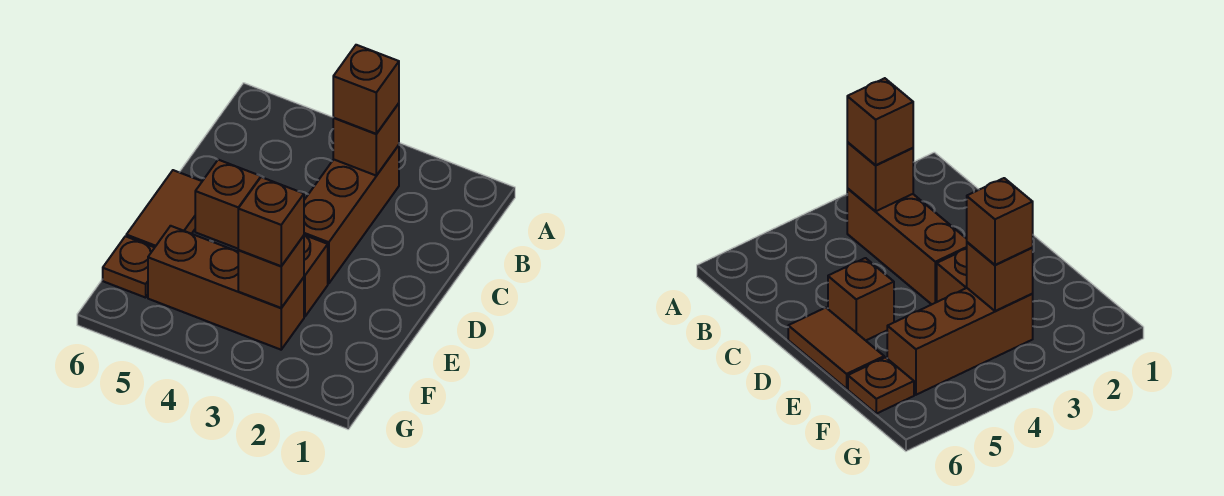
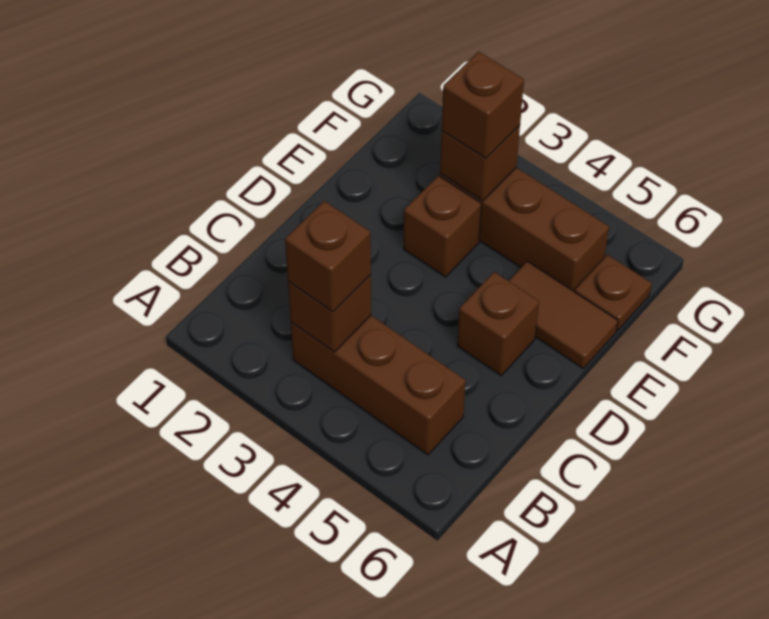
brown 1x3 brick [304,145,399,284] -> brown 1x3 brick turned to [291,316,466,455]
brown 1x2 tile [126,170,202,247] -> brown 1x2 tile turned to [509,261,618,368]

